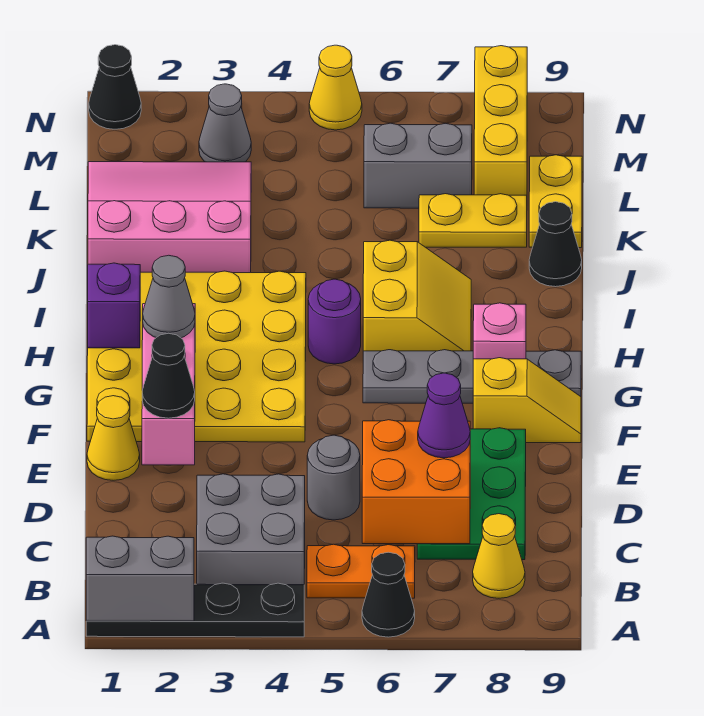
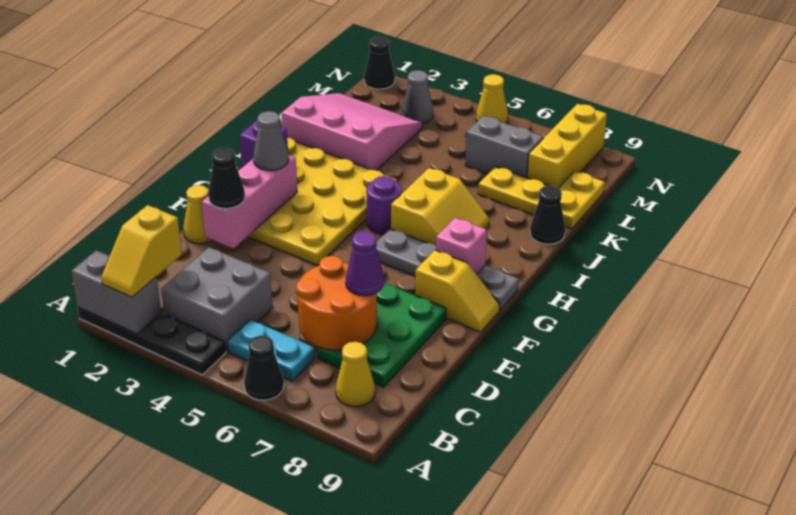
none -> yellow 1x2 slope [101,205,182,297]
orange 1x2 plate [307,544,415,598] -> cyan 1x2 plate [228,319,315,381]
orange 2x2 brick [362,420,470,544] -> orange 2x2 round brick [296,256,377,350]
grey 1x1 round brick [307,435,360,520] -> none

